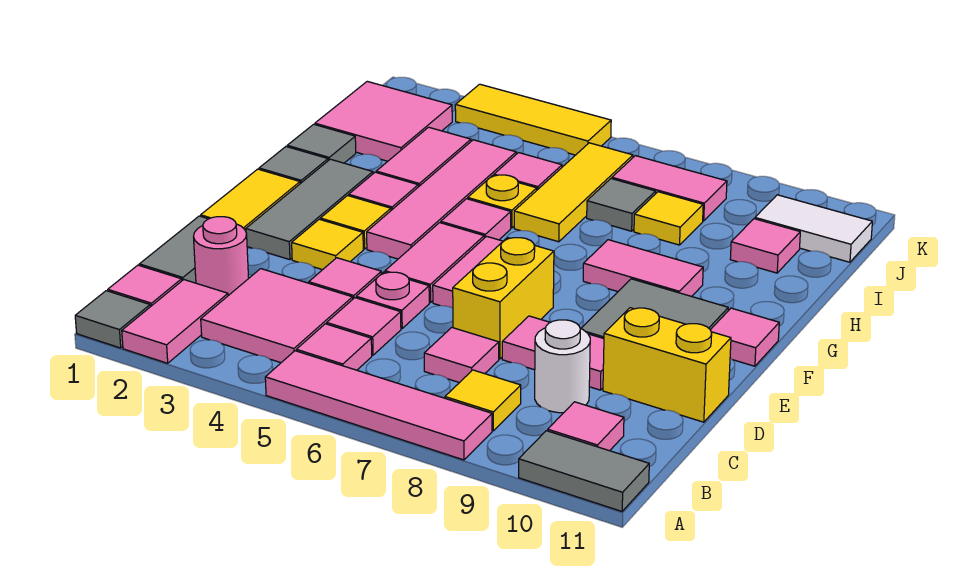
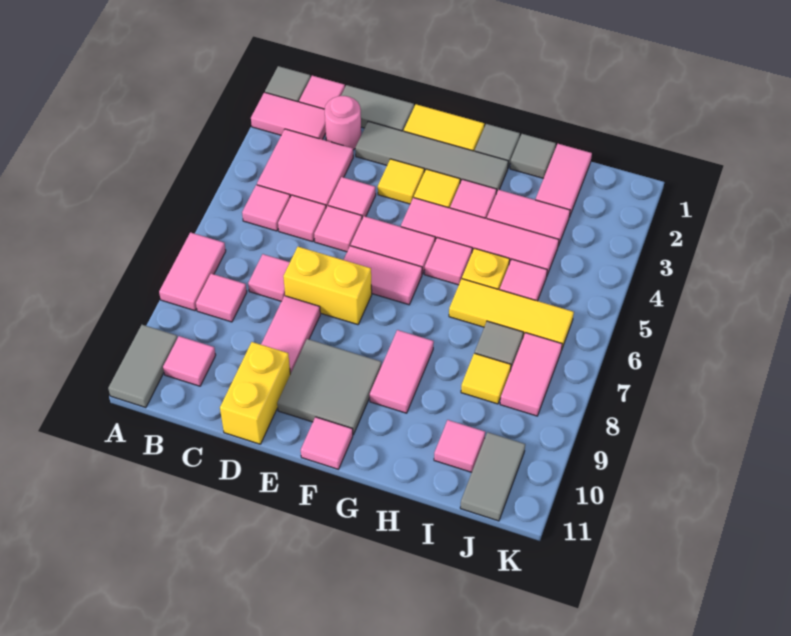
pink 1x4 tile [265,351,492,460] -> pink 1x2 tile [159,232,226,311]
yellow 1x1 tile [445,370,521,431] -> pink 1x1 tile [196,274,247,322]
white 1x1 round brick [535,320,590,413] -> none
pink 1x1 plate [356,272,429,329] -> pink 1x1 tile [314,206,362,252]
grey 1x3 tile [246,159,373,260] -> grey 1x4 tile [355,121,508,194]
pink 2x2 tile [315,81,452,161] -> pink 1x2 tile [536,144,592,217]
white 1x2 tile [755,195,872,262] -> grey 1x2 tile [460,432,525,521]
yellow 1x3 tile [455,84,611,155] -> none

